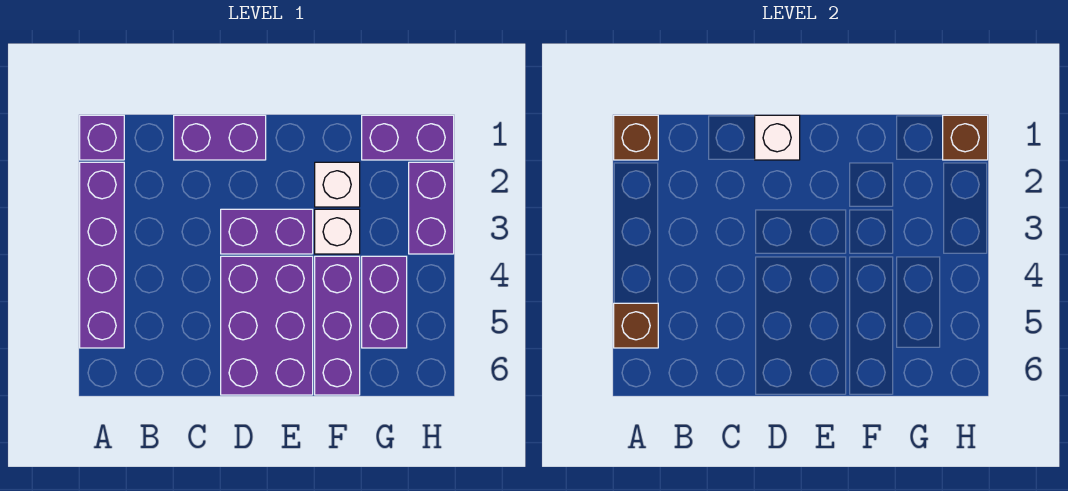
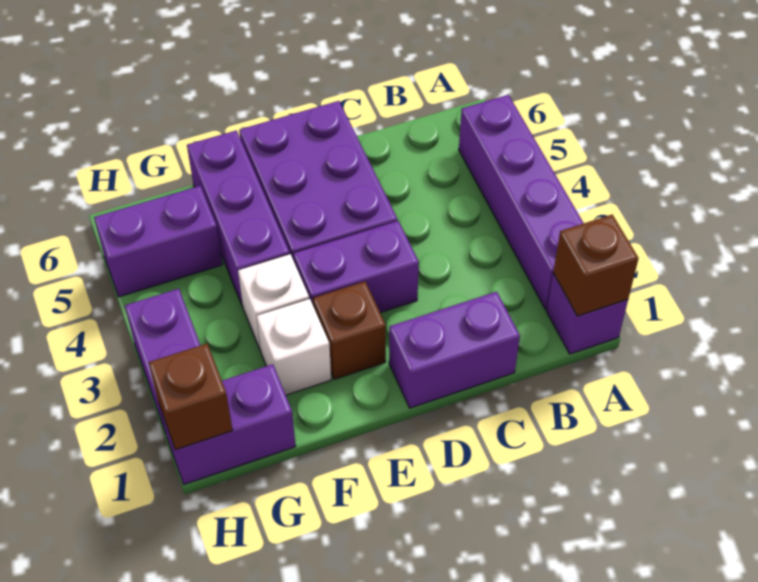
brown 1x1 brick [614,303,658,348] -> brown 1x1 brick moved to [313,282,386,379]
white 1x1 brick [755,115,800,160] -> none
purple 1x2 brick [362,256,407,348] -> purple 1x2 brick turned to [94,186,223,297]

